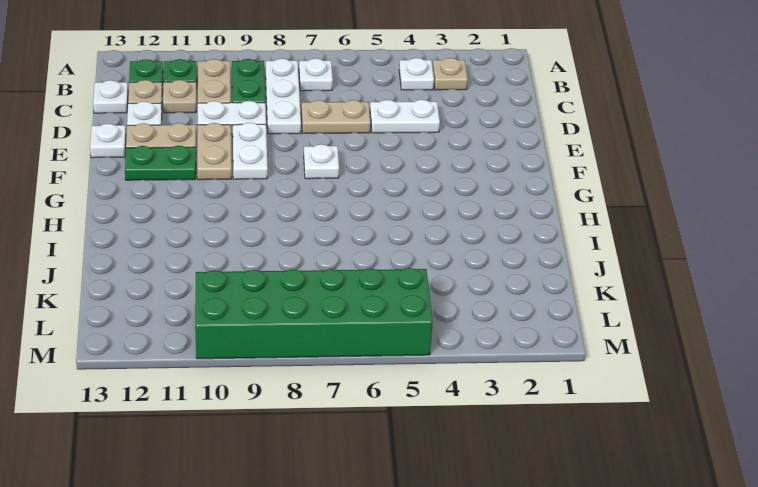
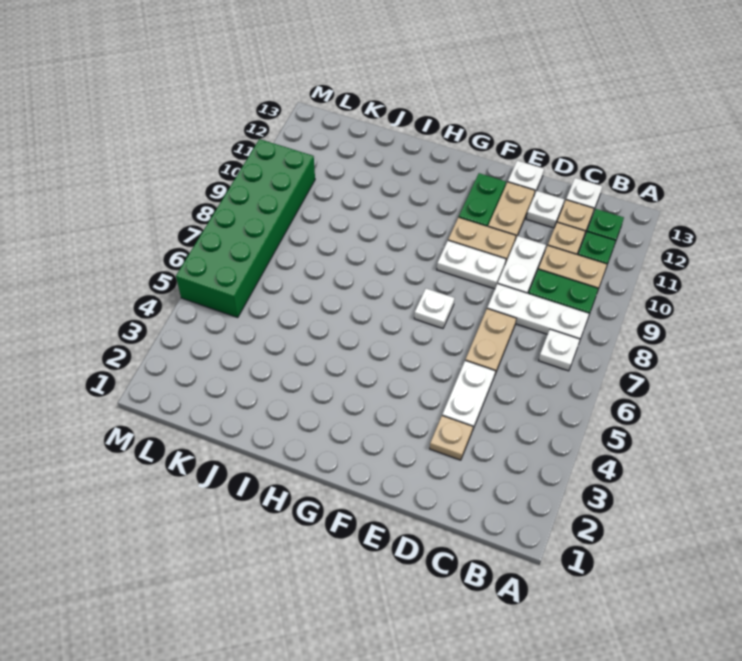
tan 1x1 plate [433,58,468,90] -> tan 1x1 plate moved to [430,416,473,460]
white 1x1 plate [399,58,434,90] -> none

